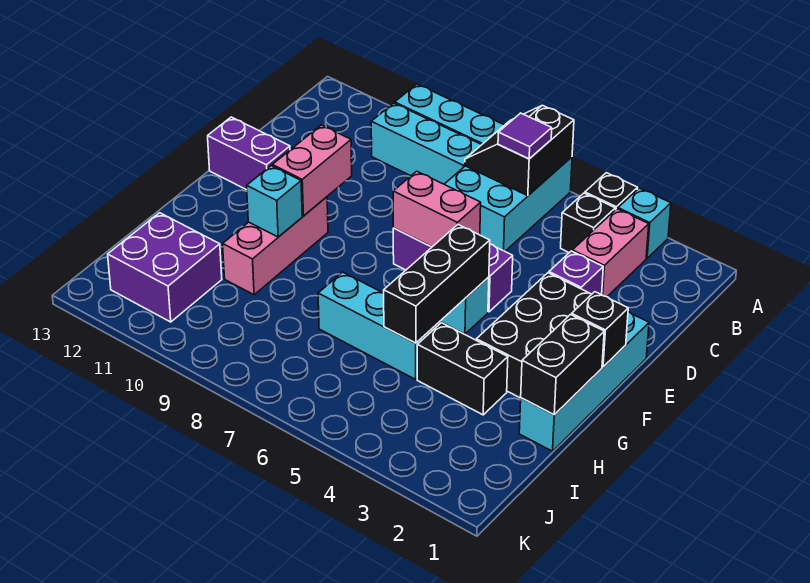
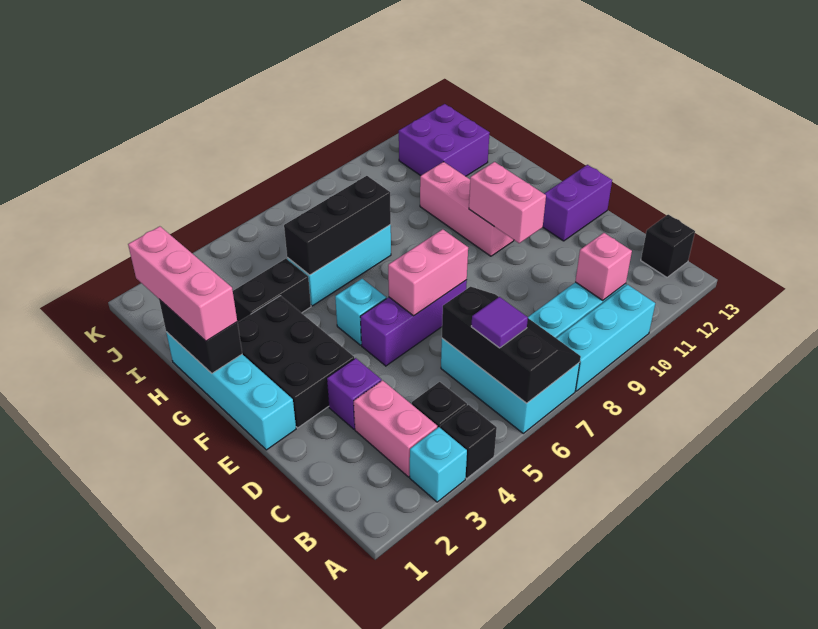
black 2x2 slope [465,105,574,196] -> black 2x3 slope [442,287,581,403]
none -> pink 1x1 brick [575,233,632,301]
black 1x1 brick [572,292,628,367] -> black 1x1 brick moved to [641,215,695,277]
black 1x3 brick [384,225,490,343] -> black 1x3 brick turned to [284,176,391,275]
none -> pink 1x3 brick [128,226,237,341]
cyan 1x1 brick [247,166,302,237] -> none

